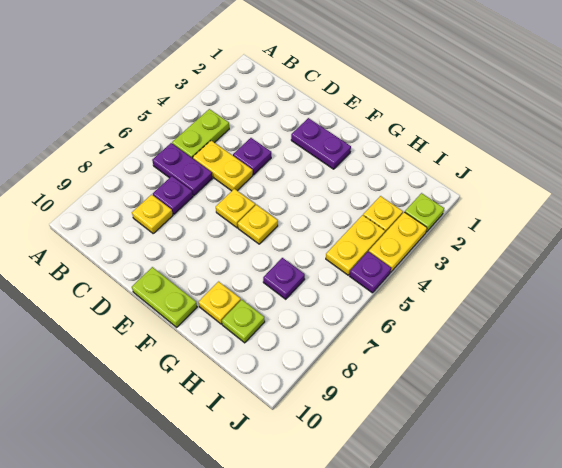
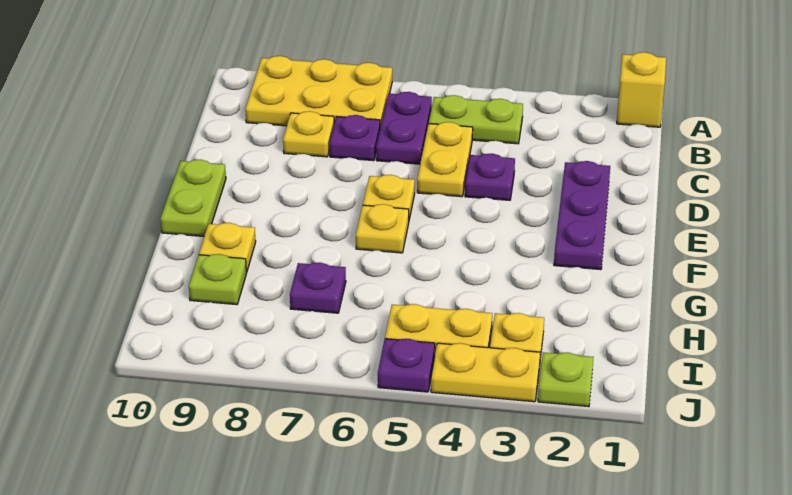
none -> yellow 1x1 brick [617,52,666,127]
none -> yellow 2x3 plate [245,56,392,127]
purple 1x2 plate [291,118,351,169] -> purple 1x3 plate [554,161,610,270]

